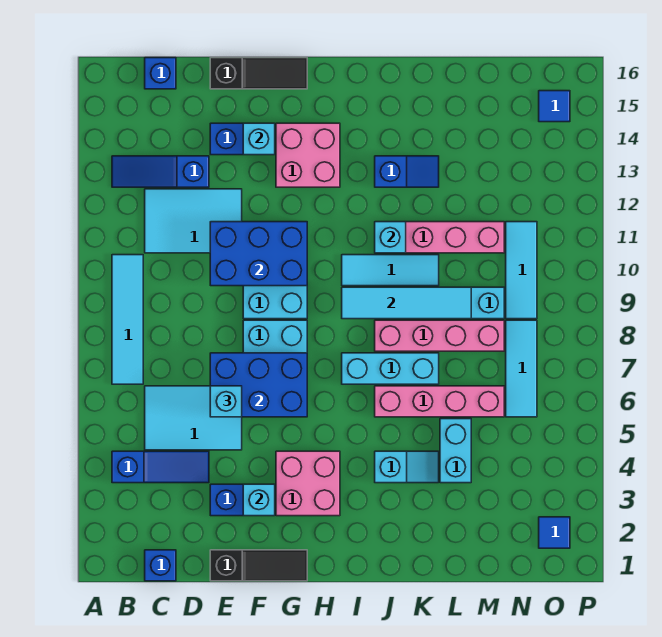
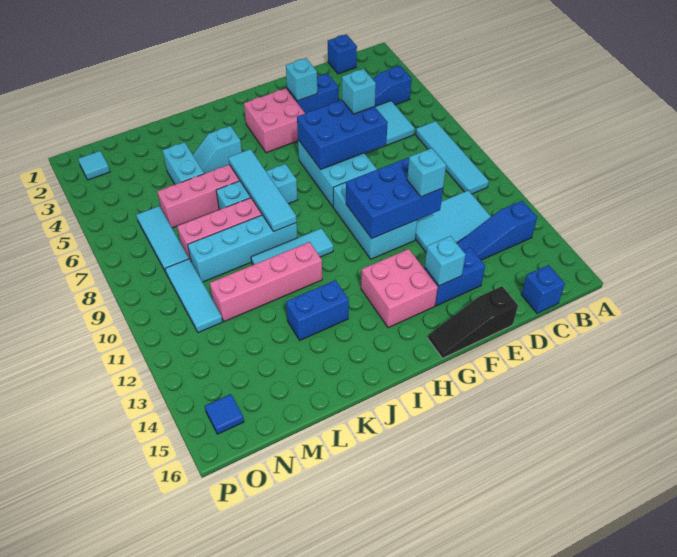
blue 1x3 slope [112,156,209,187] -> blue 1x3 slope turned to [457,201,537,260]
black 1x3 slope [210,550,307,581] -> none
cyan 1x4 tile [342,287,471,319] -> cyan 1x4 tile turned to [228,149,297,232]
cyan 1x1 brick [375,222,406,253] -> cyan 1x1 brick moved to [407,148,446,197]
blue 1x2 slope [375,156,439,187] -> blue 1x2 brick [286,280,349,340]
blue 1x1 tile [539,517,570,548] -> cyan 1x1 tile [78,151,110,180]

